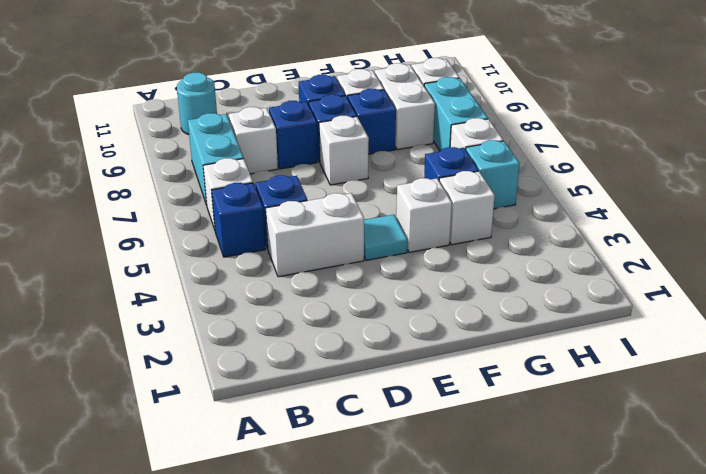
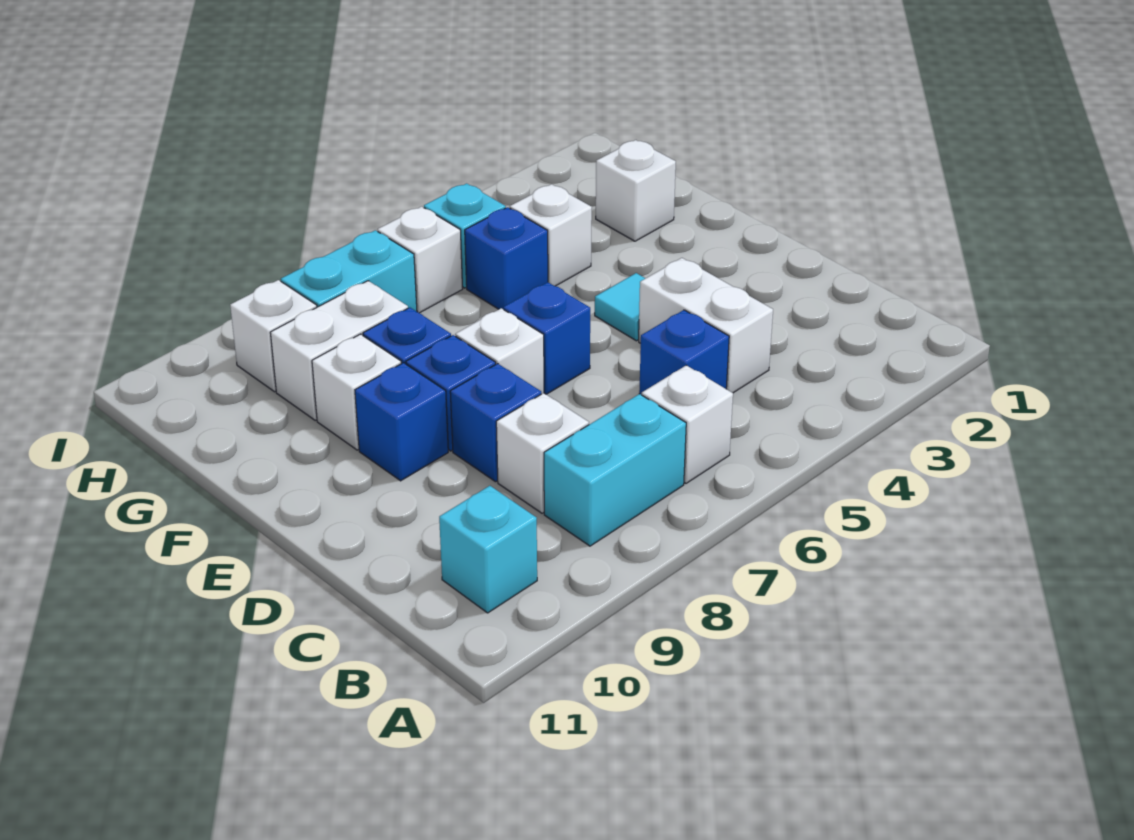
blue 1x1 brick [211,183,265,257] -> blue 1x1 brick moved to [503,282,590,394]
cyan 1x1 round brick [177,72,217,134] -> cyan 1x1 brick [439,486,537,613]
white 1x1 brick [396,178,452,253] -> white 1x1 brick moved to [596,140,676,241]

